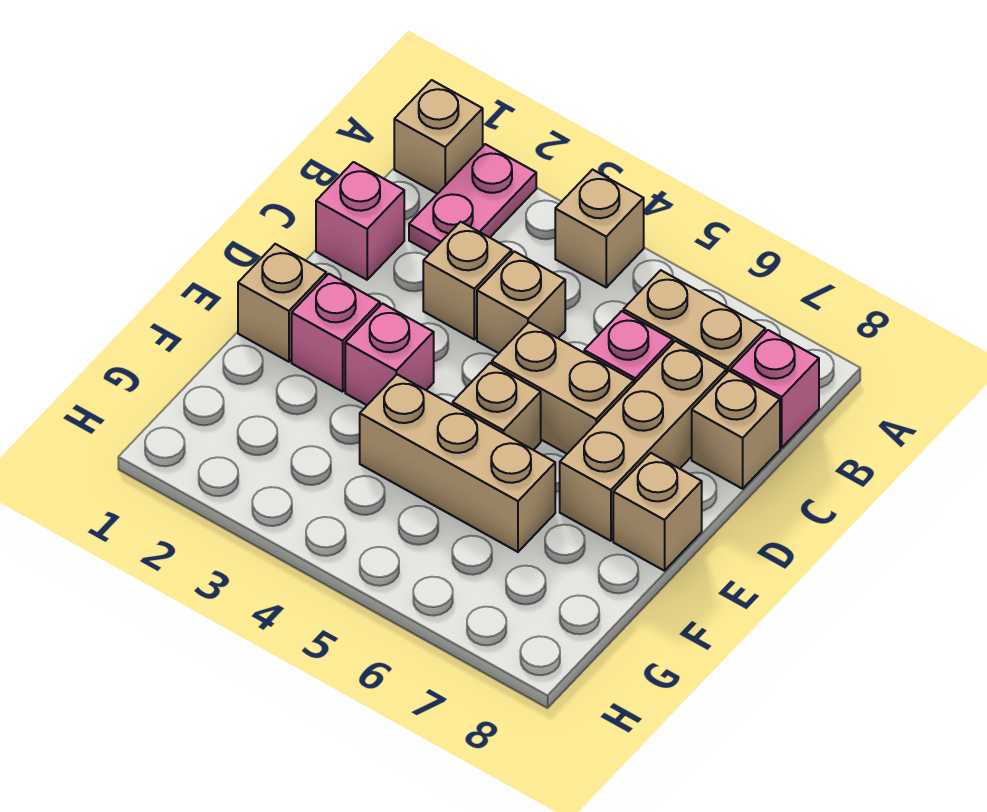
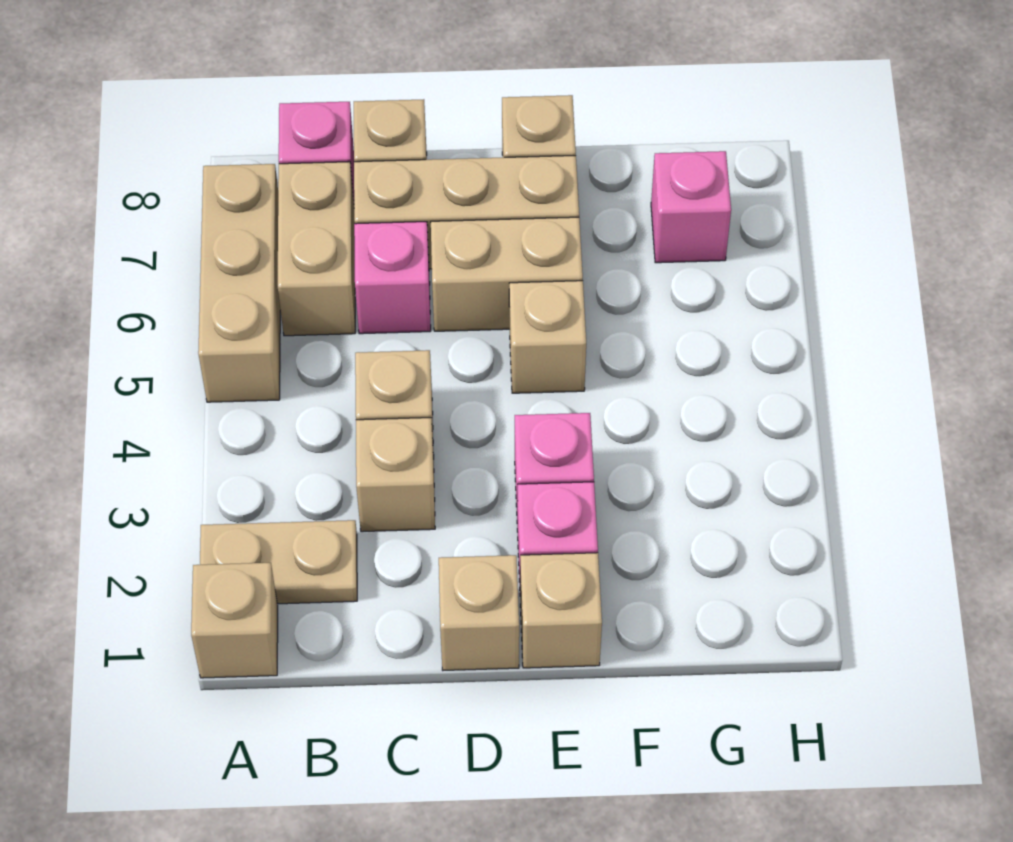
pink 1x2 plate [409,144,536,253] -> tan 1x2 plate [200,520,357,604]
tan 1x1 brick [555,170,644,287] -> tan 1x1 brick moved to [439,555,519,670]
pink 1x1 brick [316,162,404,280] -> pink 1x1 brick moved to [651,151,731,263]
tan 1x2 brick [492,322,634,454] -> tan 1x2 brick turned to [431,217,583,331]
tan 1x3 brick [360,374,555,552] -> tan 1x3 brick moved to [198,164,280,402]

